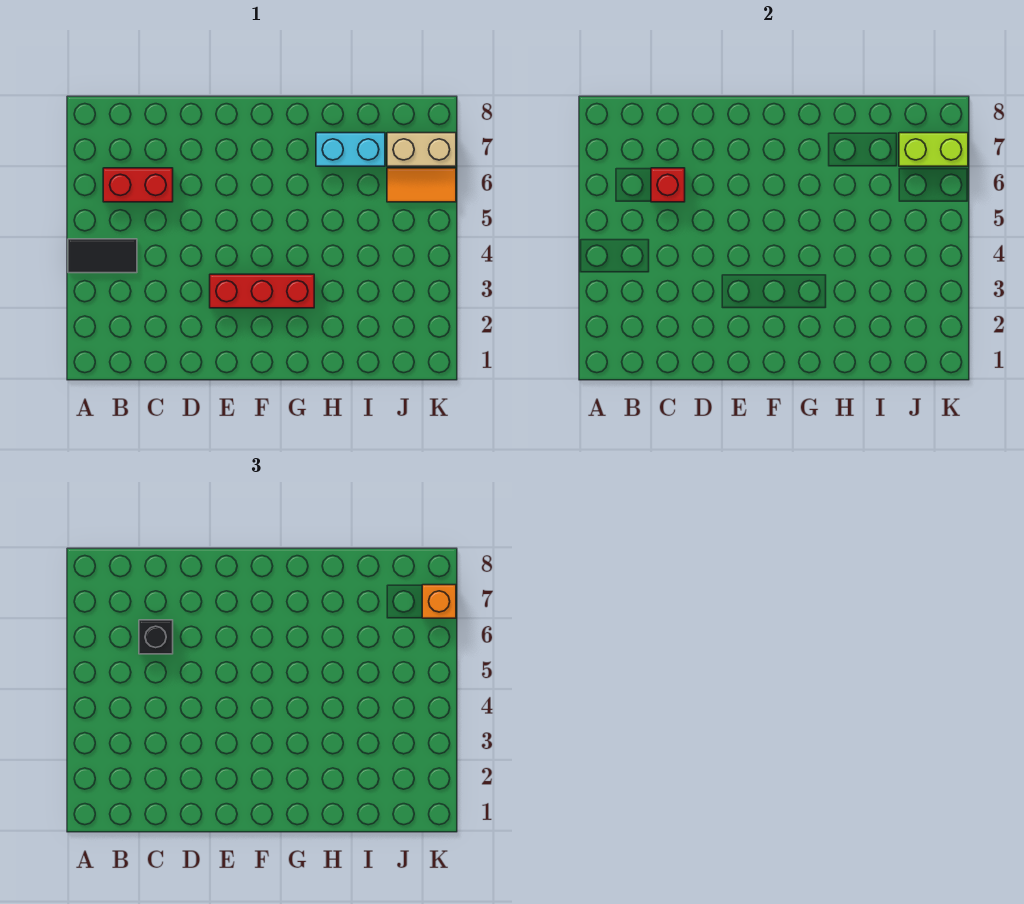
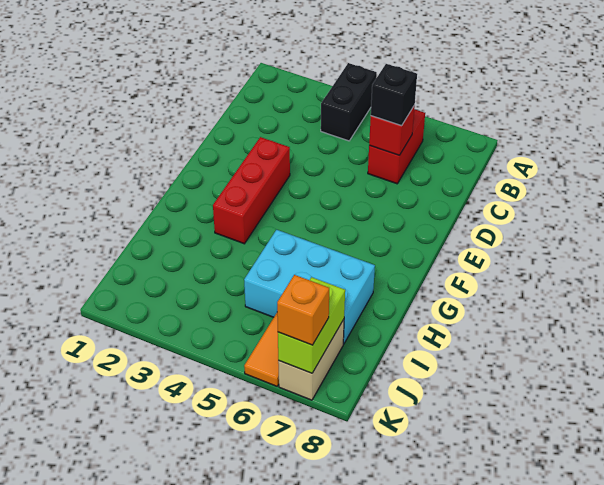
black 1x2 tile [68,239,137,273] -> black 1x2 brick [321,63,377,141]
cyan 1x2 brick [316,133,385,166] -> cyan 2x3 brick [244,230,375,344]

